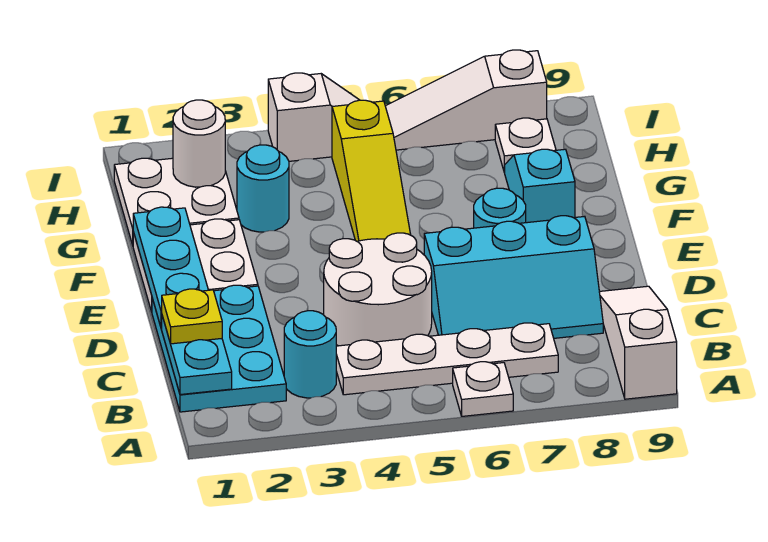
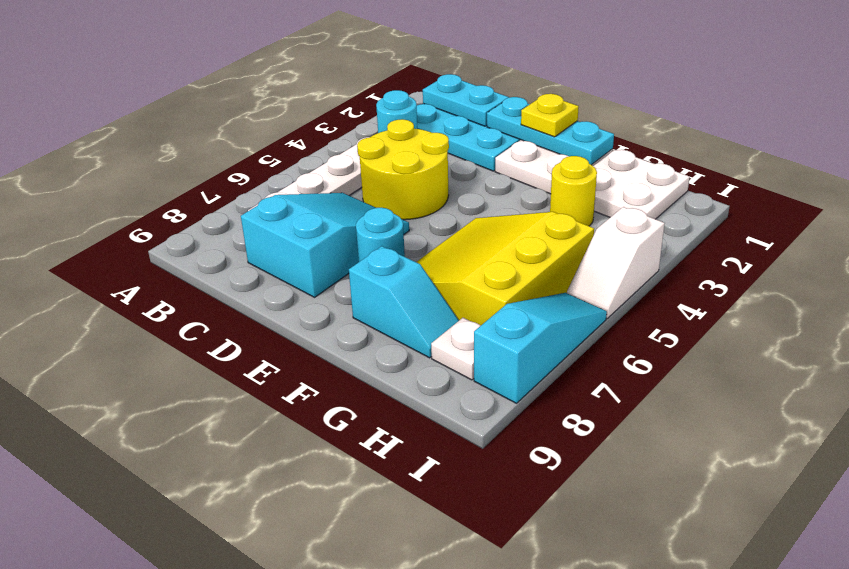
white 1x1 plate [453,362,513,416] -> none
white 1x3 slope [599,286,677,399] -> none
yellow 1x1 plate [162,289,222,344] -> yellow 1x1 plate moved to [521,94,579,137]
white 2x2 round brick [324,233,432,346] -> yellow 2x2 round brick [357,119,449,220]
cyan 2x3 slope [424,216,603,338] -> cyan 2x3 slope turned to [241,193,409,297]
yellow 1x3 slope [332,100,411,241] -> yellow 3x3 slope [417,212,594,326]
cyan 1x1 round brick [237,145,289,232] -> yellow 1x1 round brick [550,156,597,226]
white 1x1 round brick [173,100,225,187] -> none
white 1x3 slope [385,50,547,150] -> cyan 1x3 slope [474,293,607,403]

